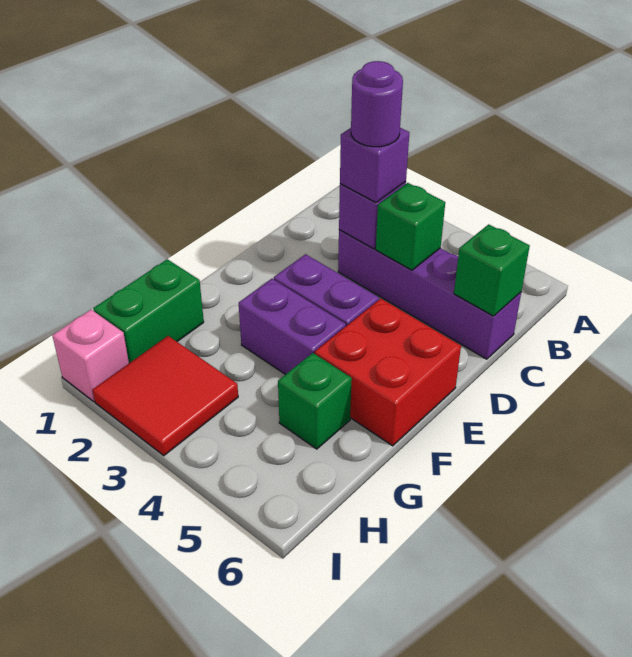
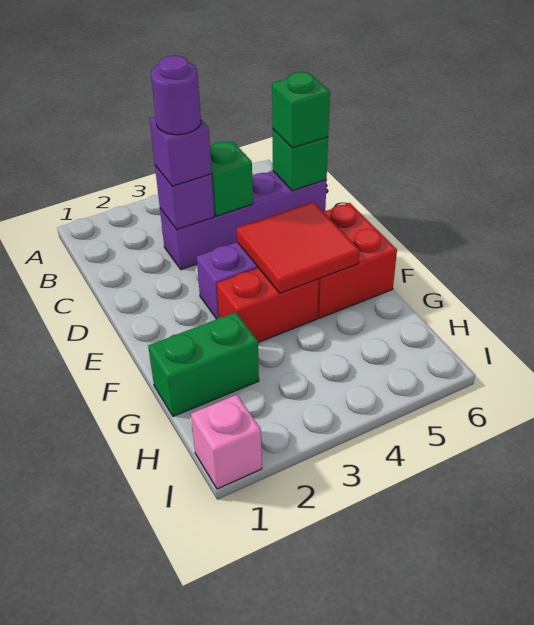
purple 1x2 brick [239,279,346,375] -> red 1x2 brick [217,268,319,342]
green 1x2 brick [93,259,204,363] -> green 1x2 brick turned to [148,312,259,416]
green 1x1 brick [278,353,352,449] -> green 1x1 brick moved to [272,72,330,148]
red 2x2 tile [93,336,238,456] -> red 2x2 tile moved to [237,202,360,293]

